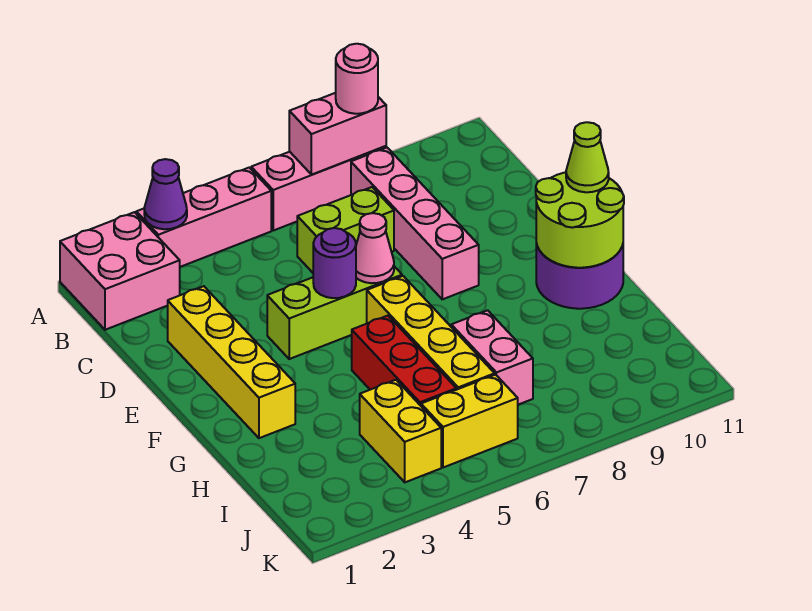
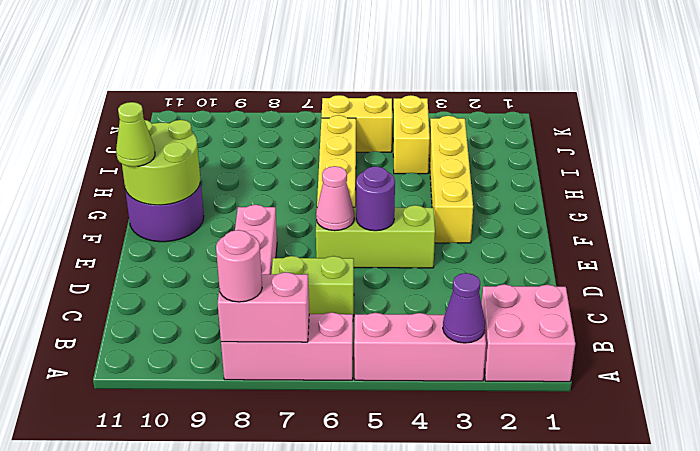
yellow 1x4 brick [168,286,295,438] -> yellow 1x4 brick moved to [429,116,473,243]
red 1x3 brick [352,316,456,406] -> none
pink 1x2 brick [451,310,533,405] -> none

